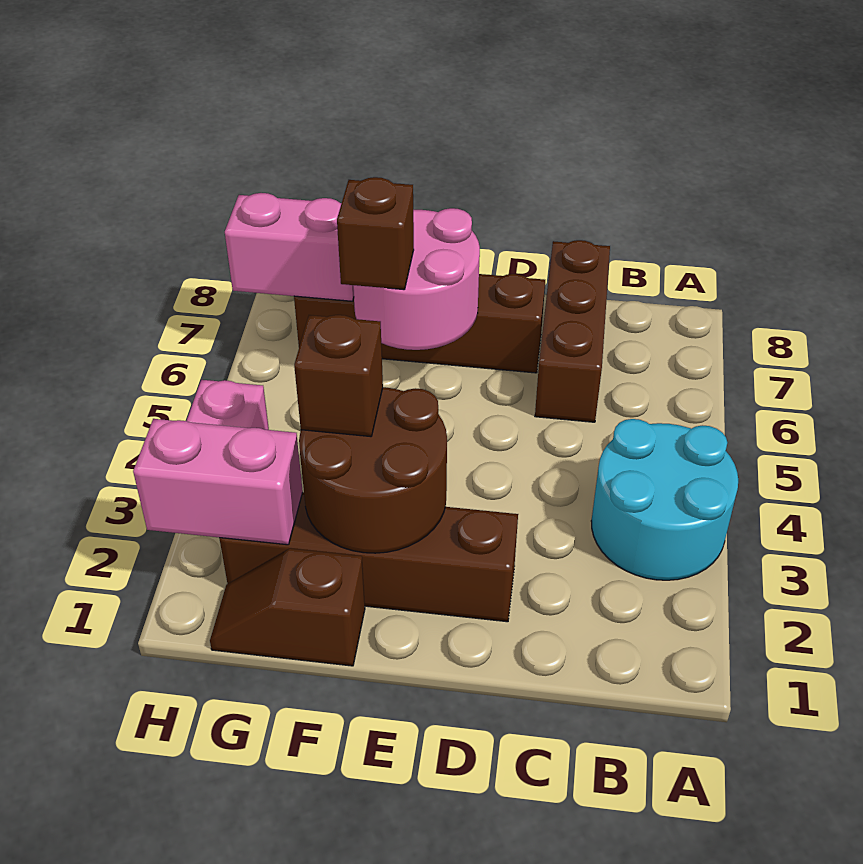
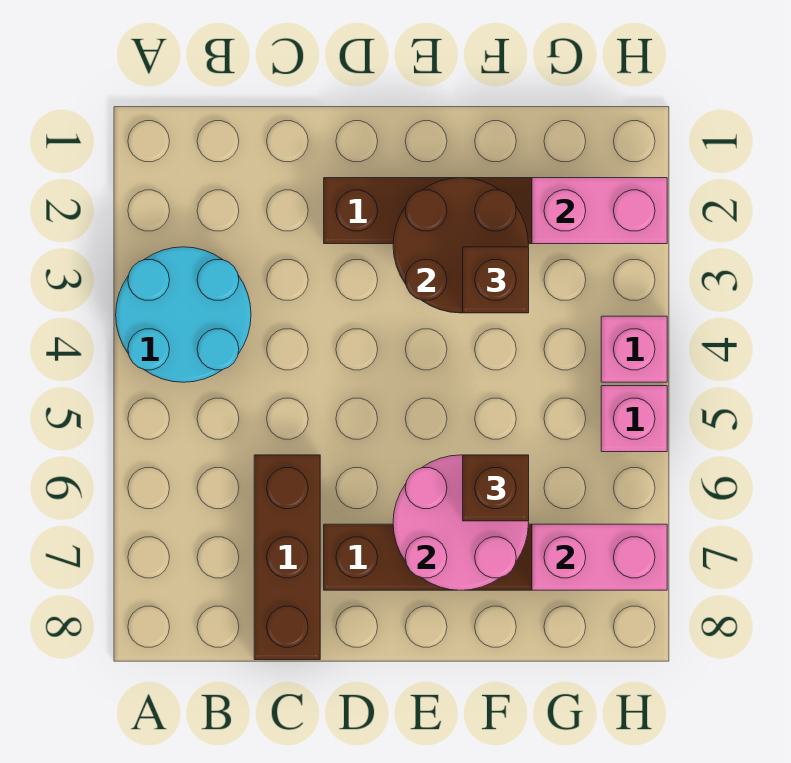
brown 1x2 slope [210,548,365,666] -> none
none -> pink 1x1 brick [601,386,667,452]

